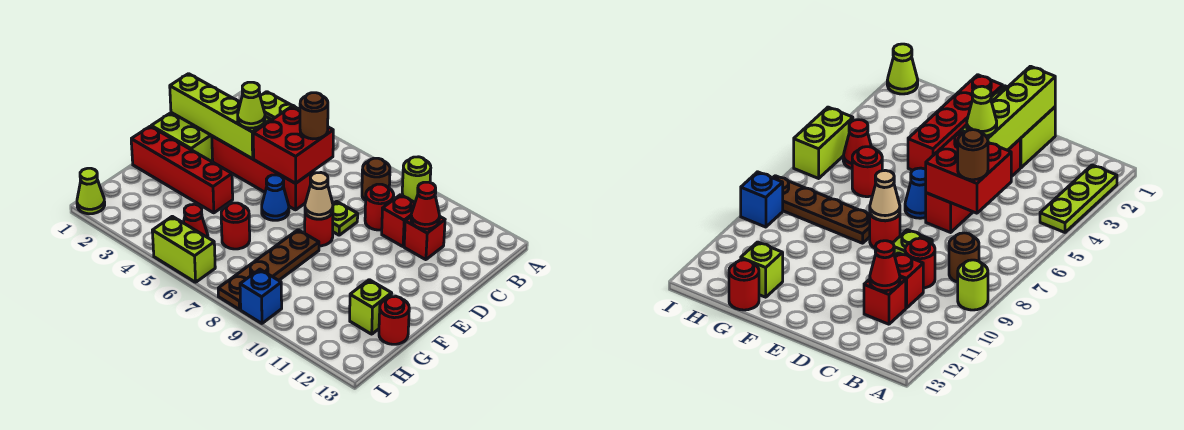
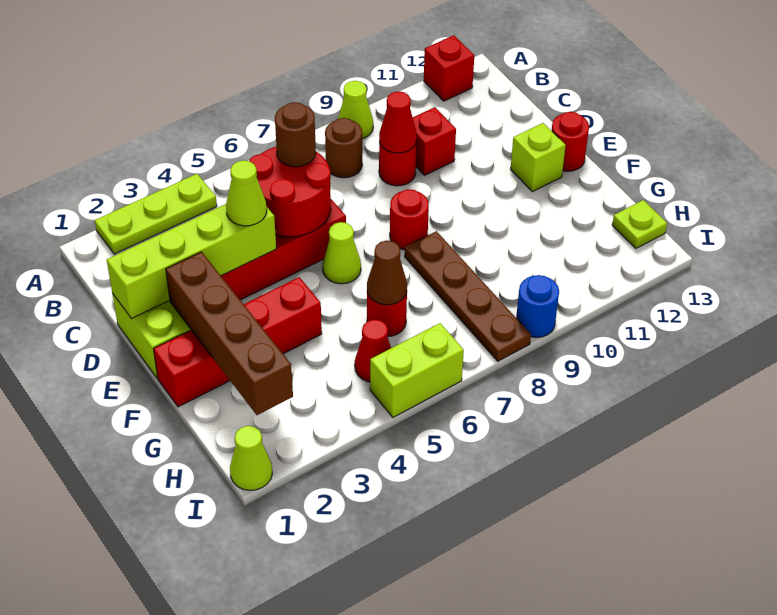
lime 1x1 round brick [402,157,431,202] -> lime 1x1 cone [338,81,373,139]
red 2x2 brick [253,107,333,183] -> red 2x2 round brick [249,147,331,237]
red 1x1 brick [404,217,445,260] -> red 1x1 brick moved to [424,35,474,101]
red 1x1 cone [411,182,440,229] -> red 1x1 cone moved to [379,91,417,153]
lime 1x1 plate [333,201,358,235] -> lime 1x1 plate moved to [612,200,667,248]
none -> brown 1x4 brick [166,252,293,415]
blue 1x1 cone [262,175,289,220] -> lime 1x1 cone [323,222,361,284]
tan 1x1 cone [305,173,333,219] -> none
none -> brown 1x1 cone [367,241,407,305]
lime 1x1 brick [350,280,392,334] -> lime 1x1 brick moved to [511,123,566,192]
red 1x1 round brick [379,296,409,344] -> red 1x1 round brick moved to [552,112,589,171]
blue 1x1 brick [240,269,282,323] -> blue 1x1 round brick [516,275,559,337]

